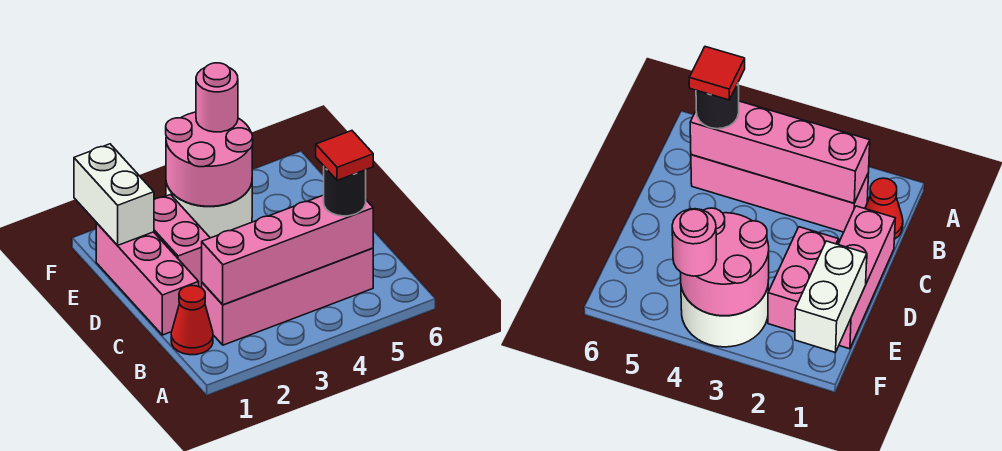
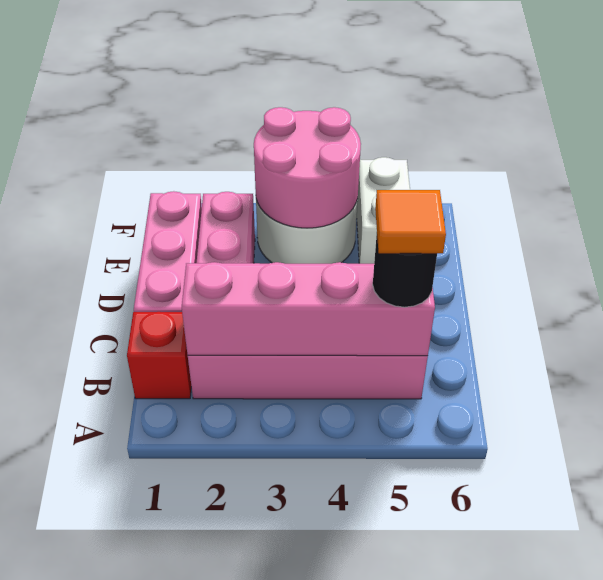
red 1x1 cone [171,286,213,355] -> red 1x1 brick [127,312,191,399]
red 1x1 tile [316,131,373,180] -> orange 1x1 tile [375,190,446,253]
white 1x2 brick [74,144,154,245] -> white 1x2 brick moved to [357,157,410,264]
pink 1x1 round brick [196,63,238,132] -> none

